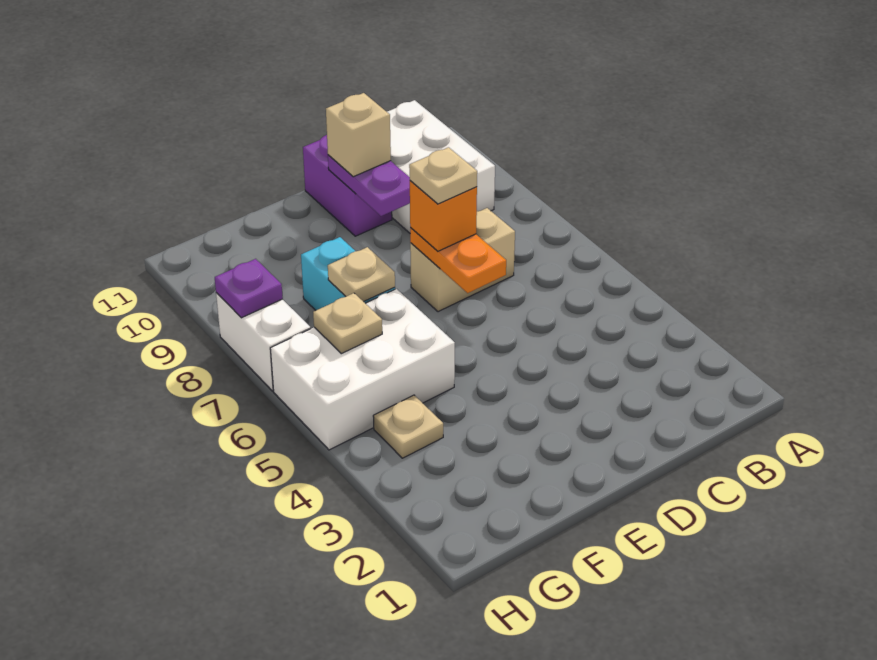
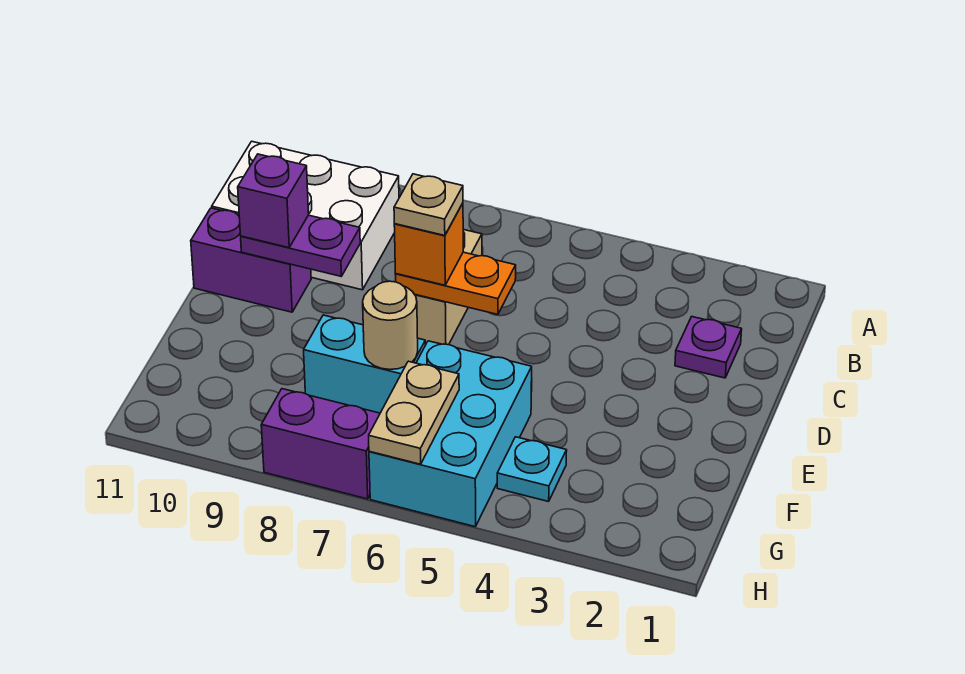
tan 1x1 brick [326,93,391,177] -> purple 1x1 brick [238,154,309,248]
white 2x3 brick [270,289,455,450] -> cyan 2x3 brick [369,341,532,527]
tan 1x1 plate [328,247,395,302] -> tan 1x1 round brick [363,281,418,370]
tan 1x1 plate [373,395,443,458] -> cyan 1x1 plate [497,437,567,502]
tan 1x1 plate [313,293,382,354] -> tan 1x2 plate [369,361,459,464]
white 1x2 brick [216,293,311,391] -> purple 1x2 brick [261,389,380,499]
purple 1x1 plate [215,259,283,318] -> purple 1x1 plate moved to [675,317,742,378]

